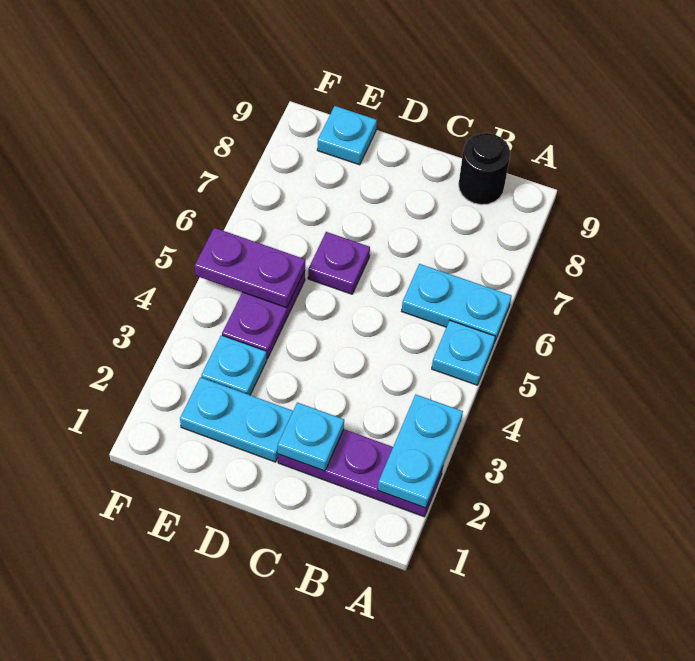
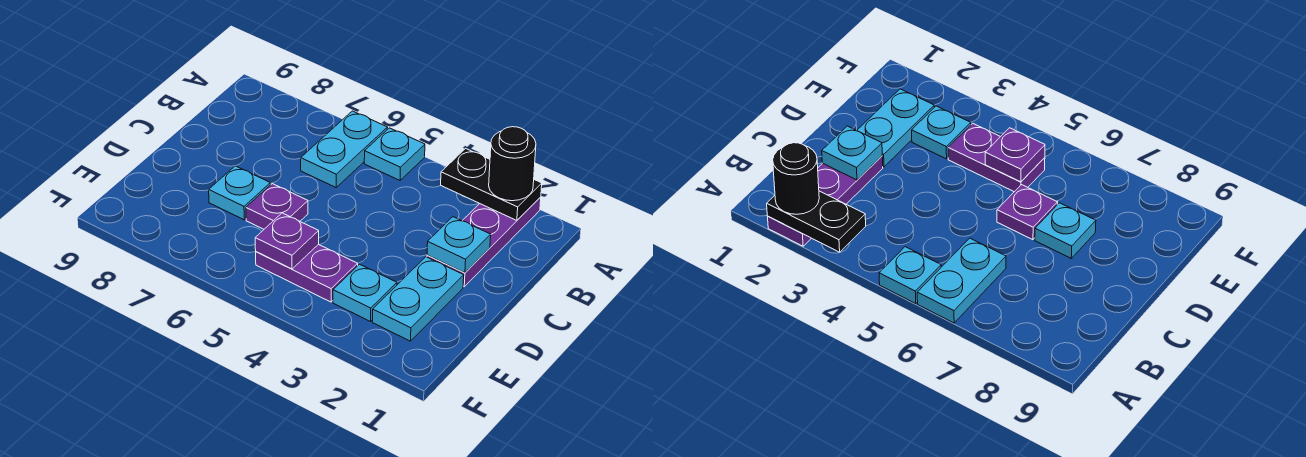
cyan 1x2 plate [378,395,463,508] -> black 1x2 plate [441,148,542,220]
black 1x1 round brick [459,133,510,205] -> black 1x1 round brick moved to [489,127,536,201]
purple 1x2 plate [195,228,305,308] -> purple 1x1 plate [255,213,319,269]
cyan 1x1 plate [317,106,377,165] -> cyan 1x1 plate moved to [209,166,270,220]

